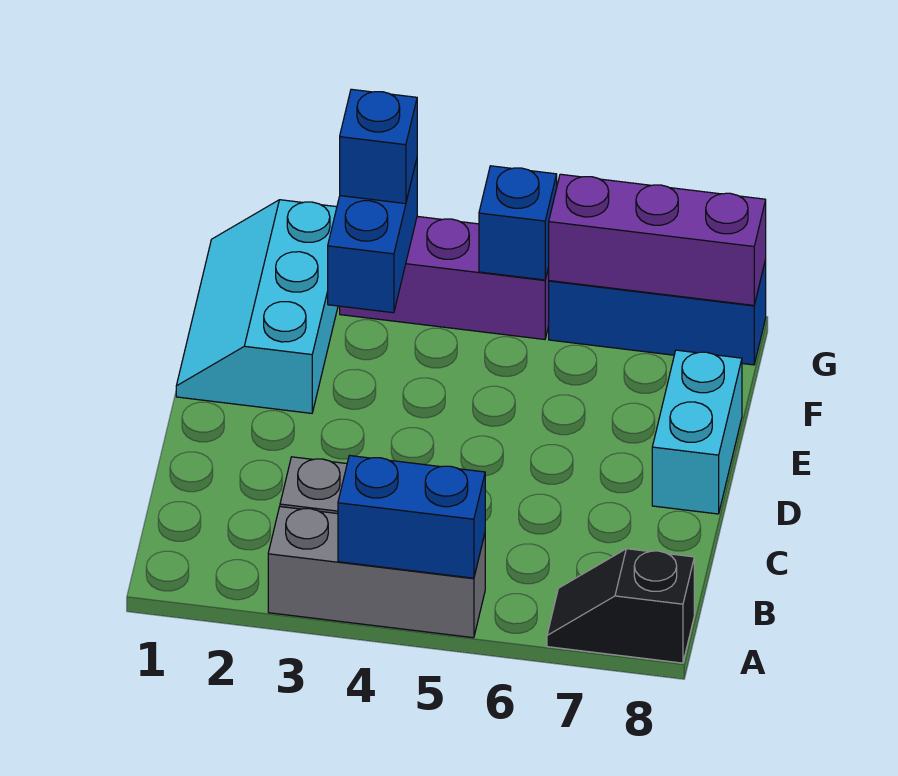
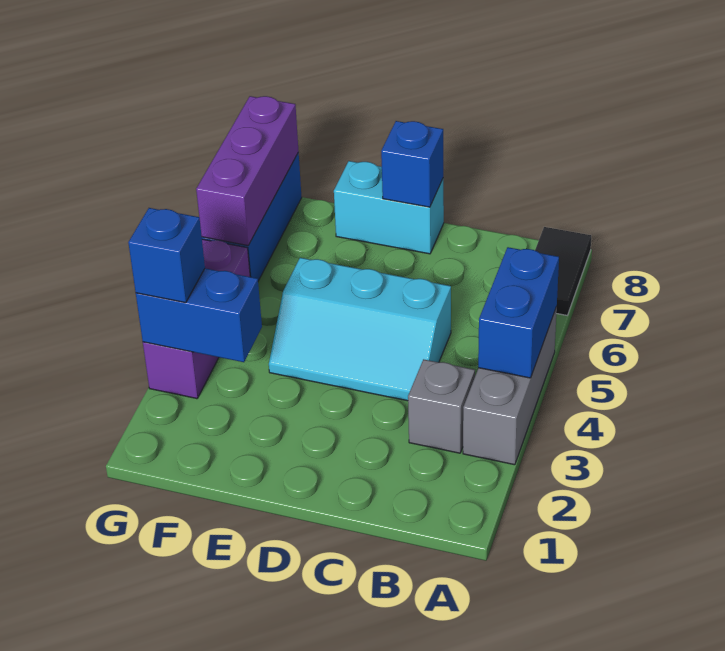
black 1x2 slope [547,549,694,663] -> black 1x2 tile [535,227,591,315]
cyan 2x3 slope [176,200,338,413] -> cyan 2x3 slope moved to [269,258,451,401]
blue 1x1 brick [479,166,557,280] -> blue 1x1 brick moved to [381,121,443,207]

